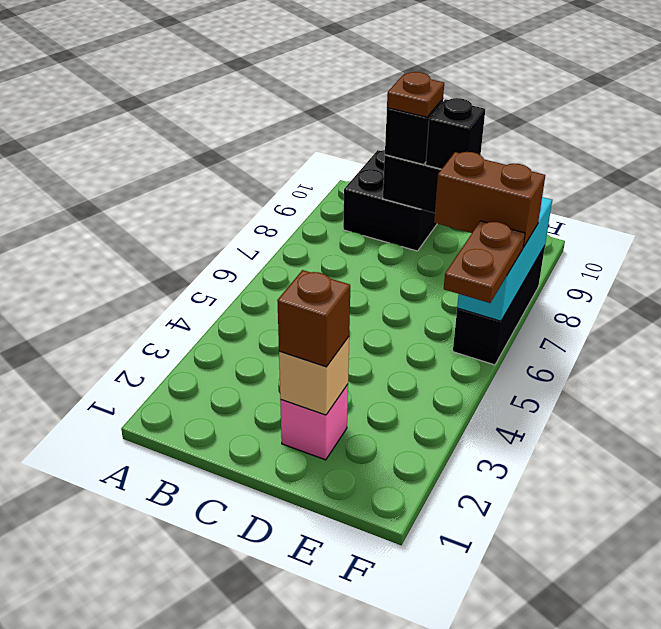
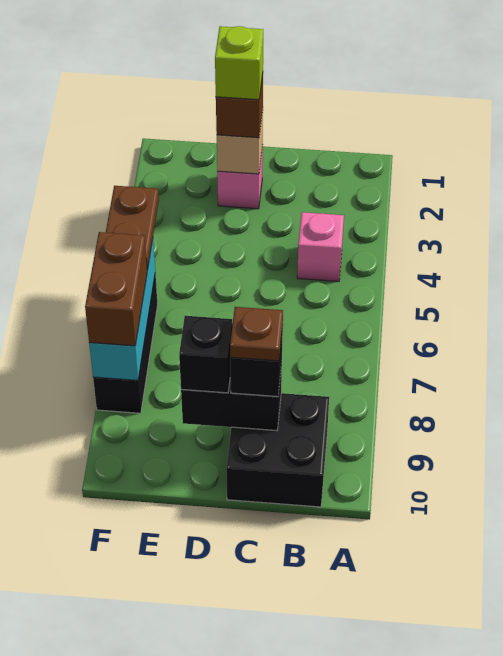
none -> pink 1x1 brick [297,212,344,281]
none -> lime 1x1 brick [215,26,263,100]
brown 1x2 brick [434,152,545,247] -> brown 1x2 brick turned to [85,232,147,346]

